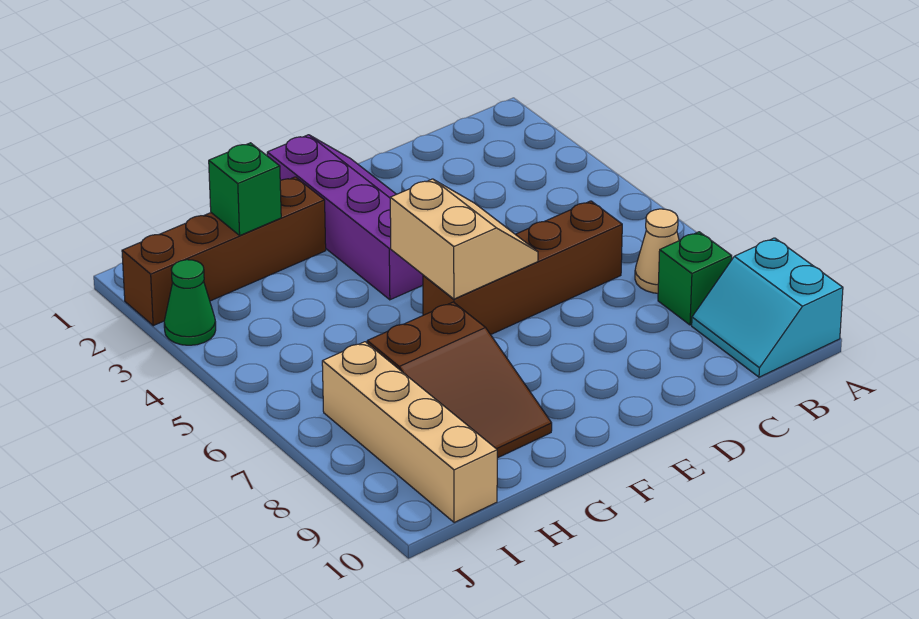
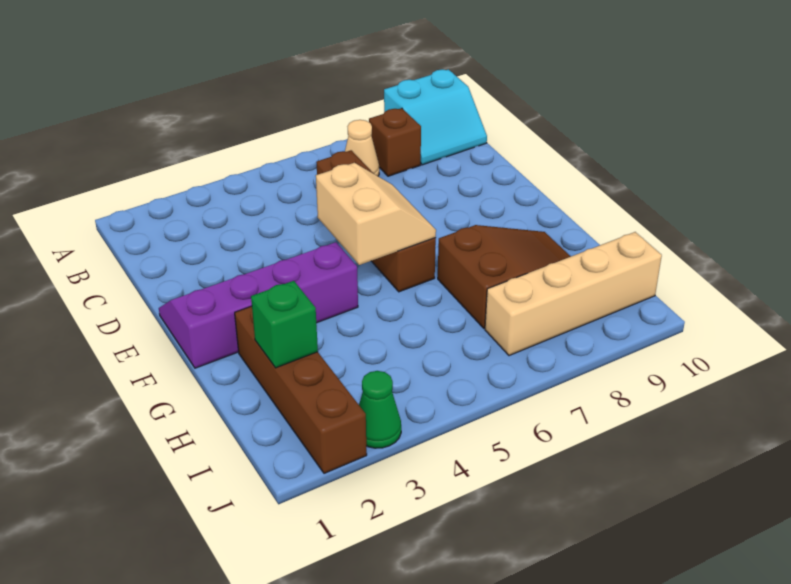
green 1x1 brick [658,232,732,325] -> brown 1x1 brick [369,108,421,176]
tan 2x2 slope [390,179,538,299] -> tan 2x2 slope turned to [316,163,436,265]

